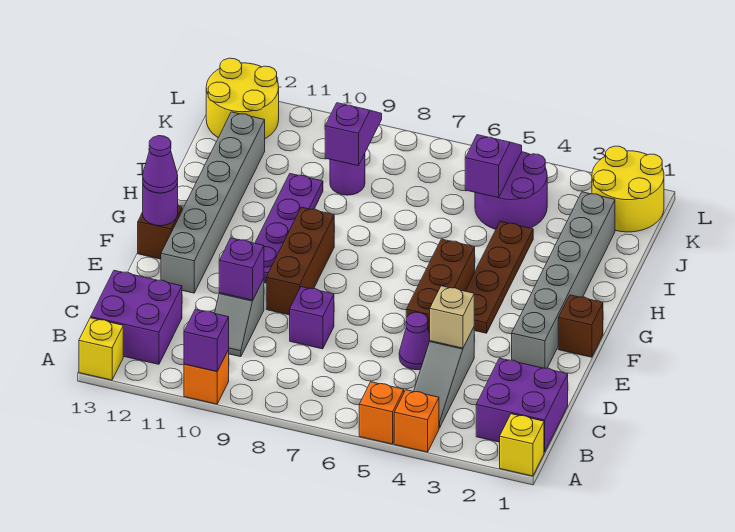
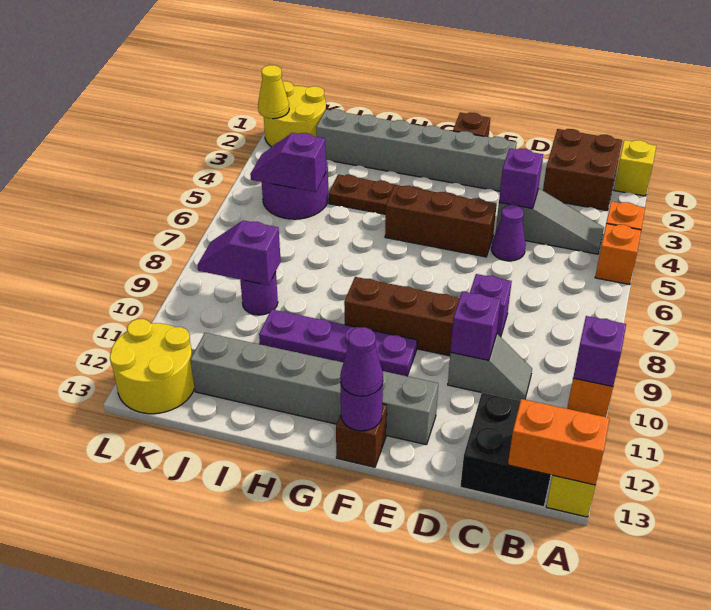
none -> orange 1x2 brick [508,399,610,485]
purple 2x2 brick [476,358,568,452] -> brown 2x2 brick [543,129,622,211]
purple 2x2 brick [91,270,182,364] -> black 2x2 brick [460,393,551,507]
tan 1x1 brick [430,286,474,348] -> purple 1x1 brick [499,148,543,208]
none -> yellow 1x1 cone [258,65,289,119]

